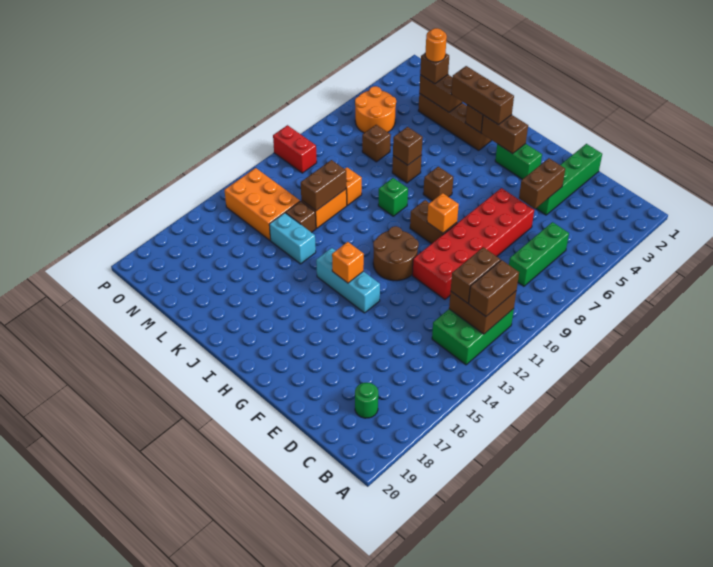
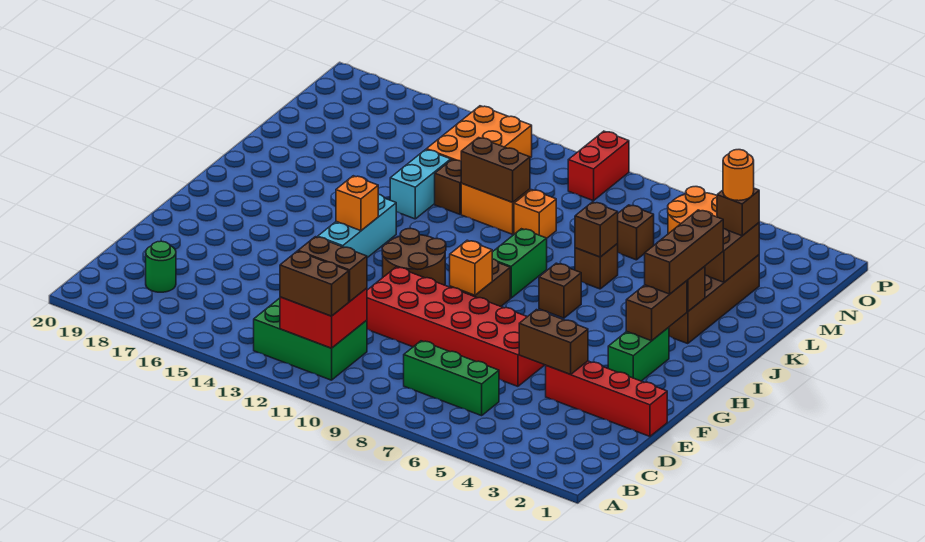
brown 2x2 brick [449,291,516,334] -> red 2x2 brick [280,288,367,348]
green 1x4 brick [536,144,602,215] -> red 1x4 brick [546,361,667,436]
green 1x1 brick [378,178,408,216] -> green 1x2 brick [492,229,547,298]

